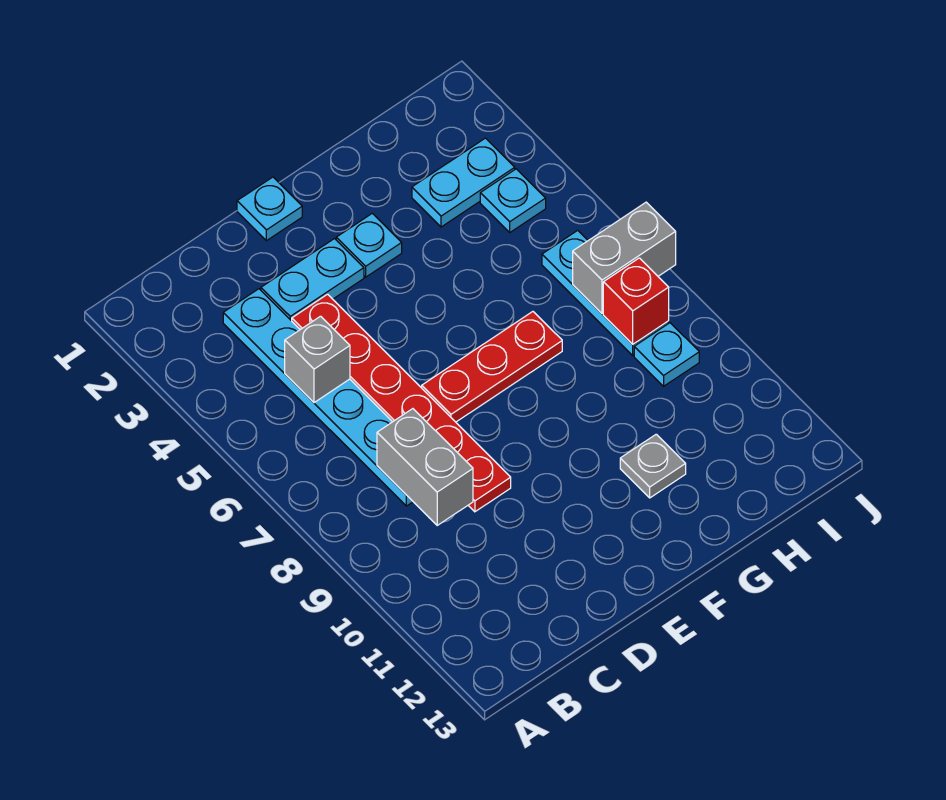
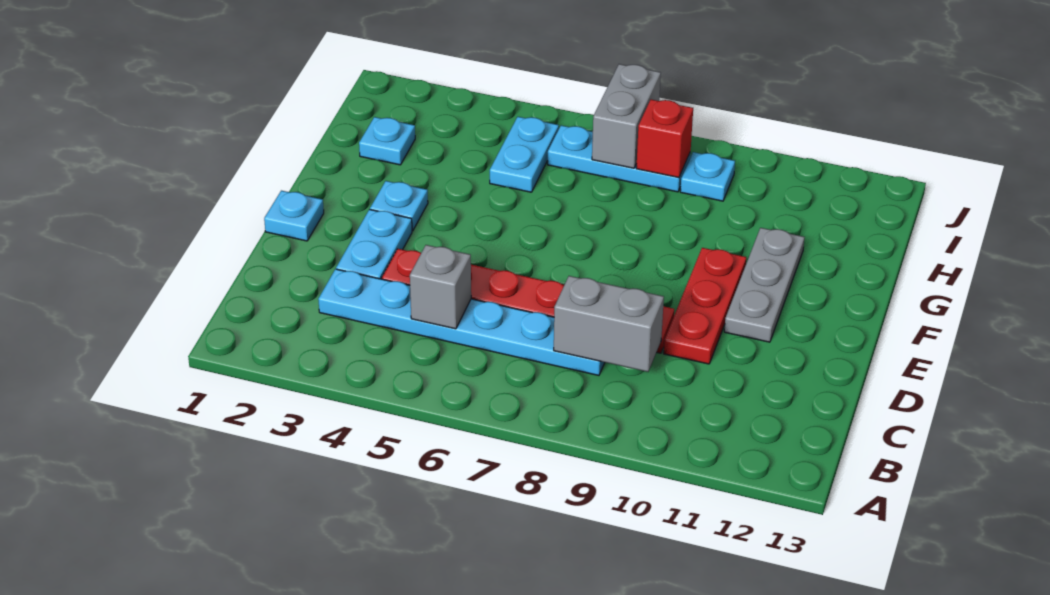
red 1x3 plate [422,312,562,422] -> red 1x3 plate moved to [663,248,746,364]
grey 1x1 plate [620,434,686,498] -> grey 1x3 plate [724,228,805,342]
cyan 1x2 plate [412,138,515,227] -> cyan 1x2 plate moved to [490,117,559,192]
cyan 1x1 plate [480,169,546,232] -> cyan 1x1 plate moved to [359,117,415,165]

